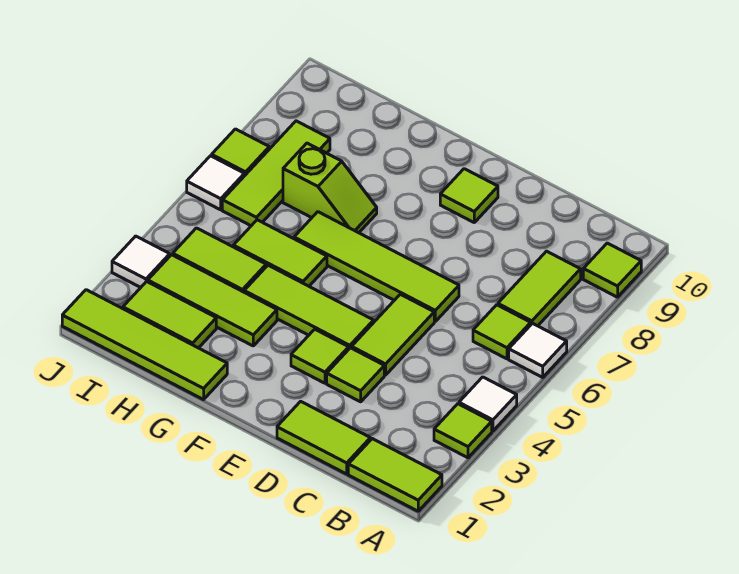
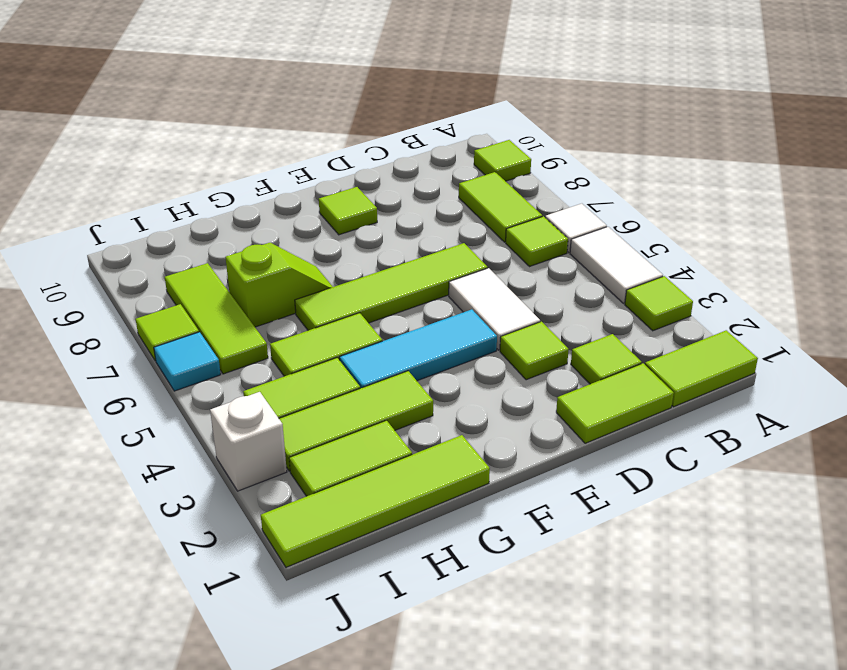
white 1x1 tile [459,377,517,431] -> white 1x2 tile [570,227,663,304]
lime 1x2 tile [352,294,434,375] -> white 1x2 tile [449,268,540,350]
lime 1x1 tile [291,329,349,383] -> lime 1x1 tile moved to [571,334,642,384]
lime 1x3 tile [244,265,374,349] -> cyan 1x3 tile [340,309,497,388]
white 1x1 tile [112,236,170,287] -> white 1x1 brick [210,392,287,491]
white 1x1 tile [187,156,244,210] -> cyan 1x1 tile [154,332,221,391]

